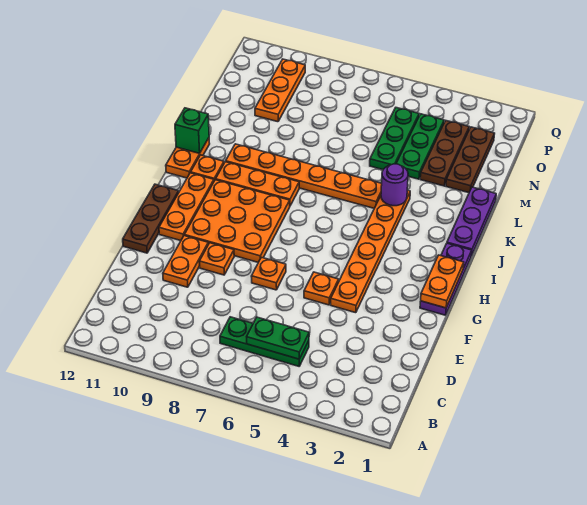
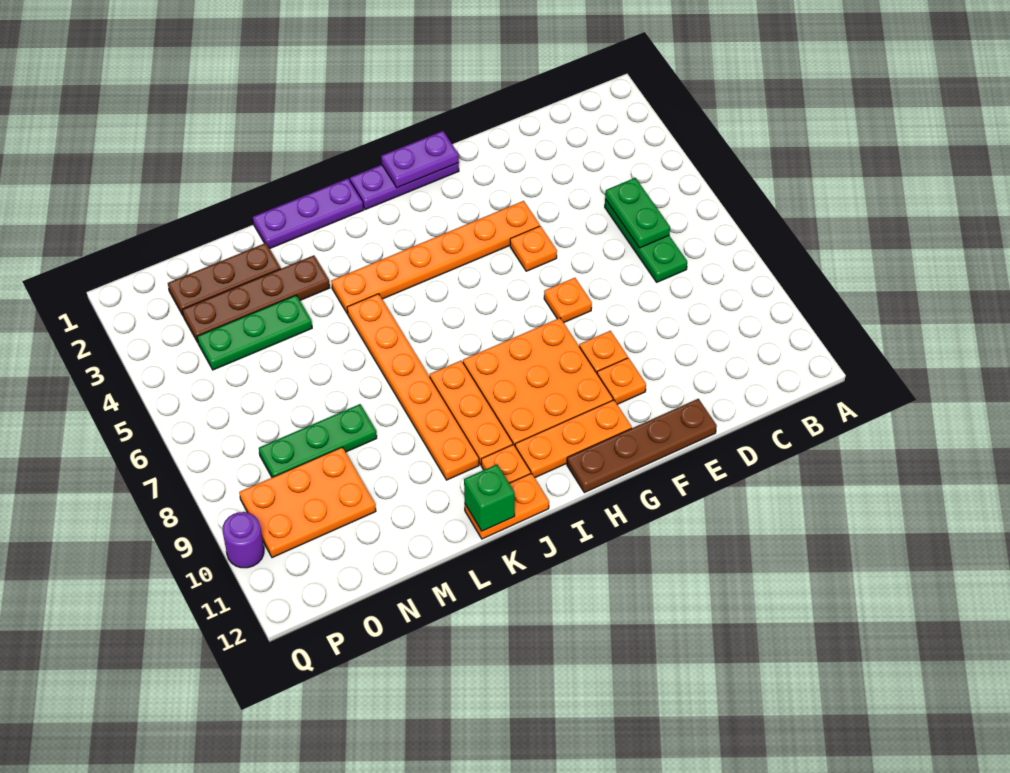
orange 1x2 plate [163,236,208,287] -> orange 1x1 plate [597,358,646,404]
brown 1x3 plate [123,184,179,253] -> brown 1x4 plate [567,399,717,493]
orange 1x2 plate [421,255,464,308] -> purple 1x2 plate [381,131,459,188]
purple 1x1 round brick [381,164,408,206] -> purple 1x1 round brick moved to [223,512,264,568]
brown 1x3 plate [420,120,469,186] -> brown 1x4 plate [182,255,330,342]
green 1x3 plate [370,108,419,170] -> green 1x3 plate moved to [259,404,377,477]
orange 1x3 plate [255,59,305,122] -> orange 2x3 plate [239,447,376,558]

